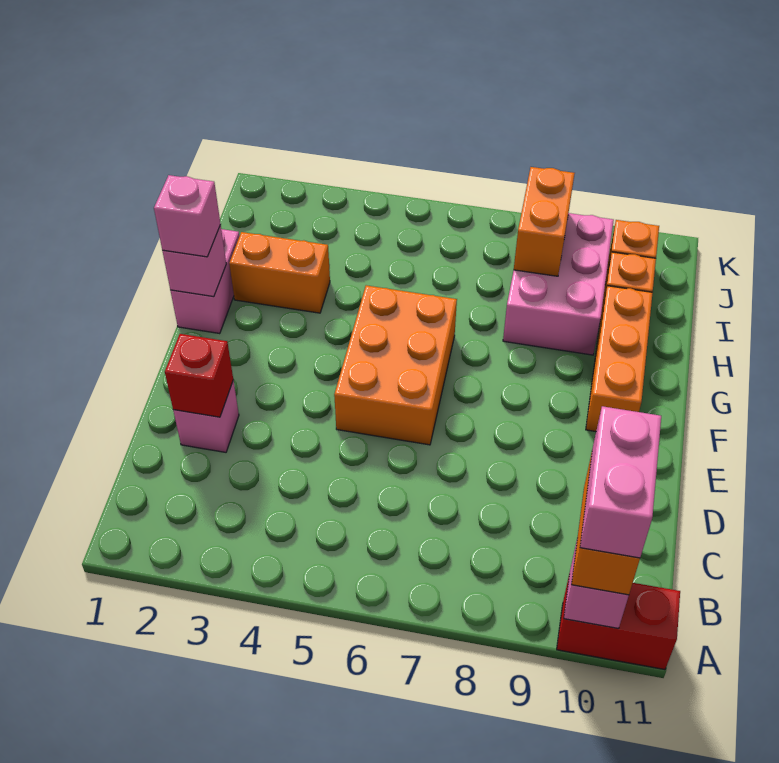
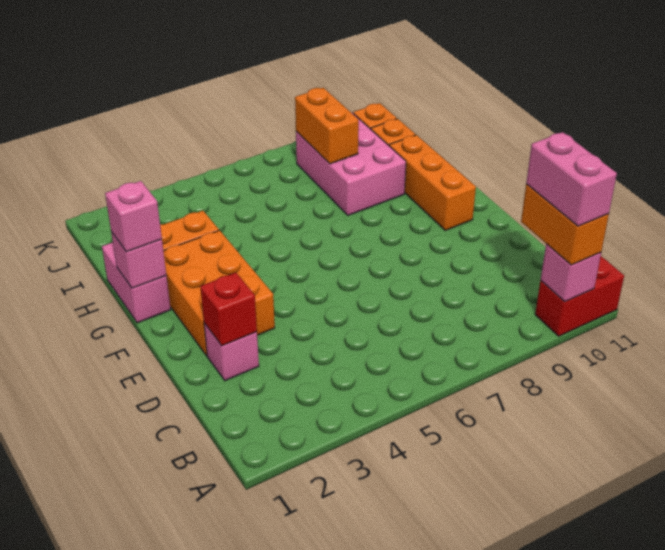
orange 2x3 brick [334,285,457,445] -> orange 2x3 brick moved to [163,230,275,356]

